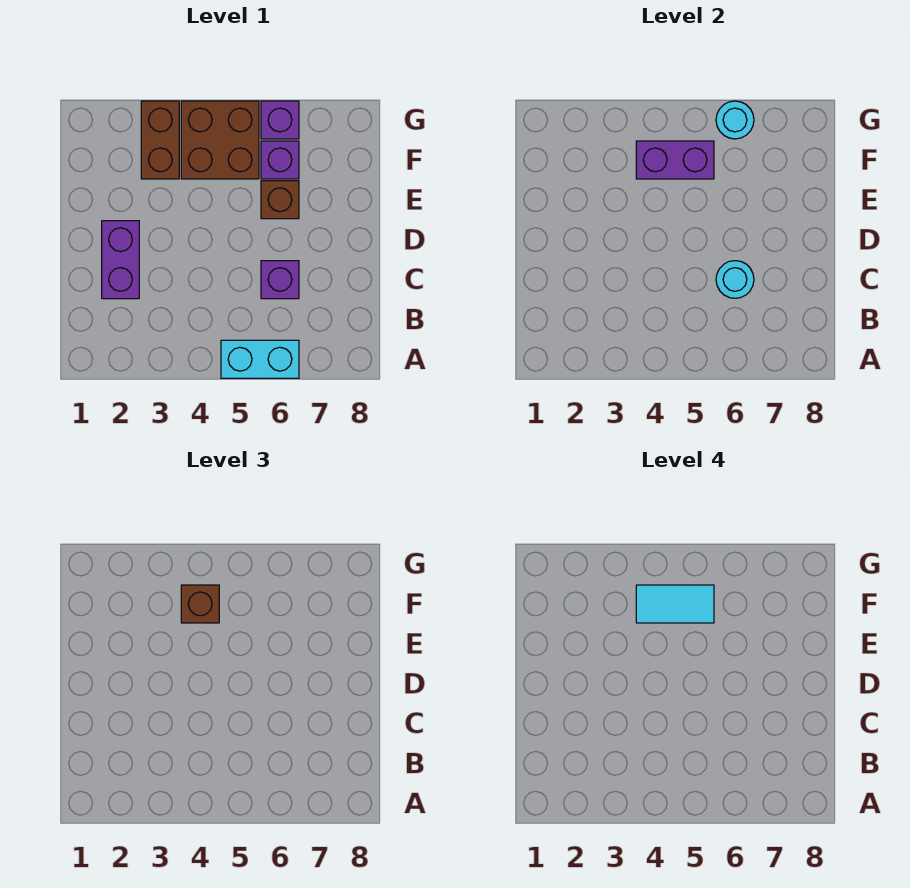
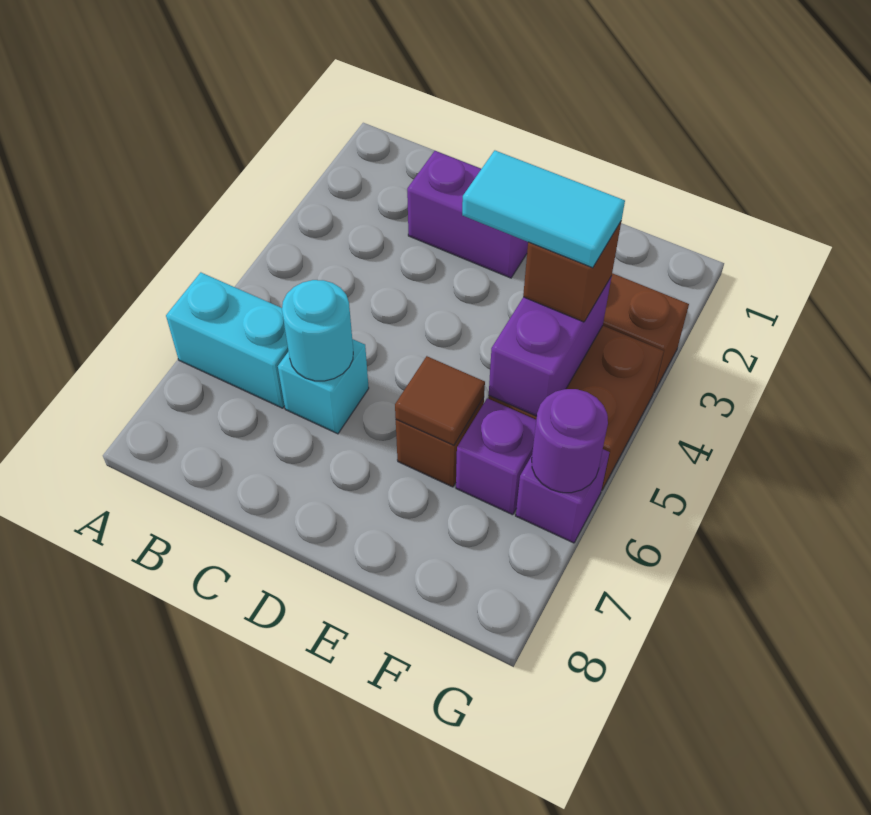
cyan 1x2 brick [221,340,299,378] -> cyan 1x2 brick turned to [166,272,288,408]
purple 1x1 brick [261,261,299,299] -> cyan 1x1 brick [278,339,369,434]
none -> brown 1x1 tile [395,356,485,446]
cyan 1x2 tile [636,585,714,623] -> cyan 1x2 tile turned to [462,150,625,268]
cyan 1x1 round brick [716,101,754,139] -> purple 1x1 round brick [532,389,608,493]

